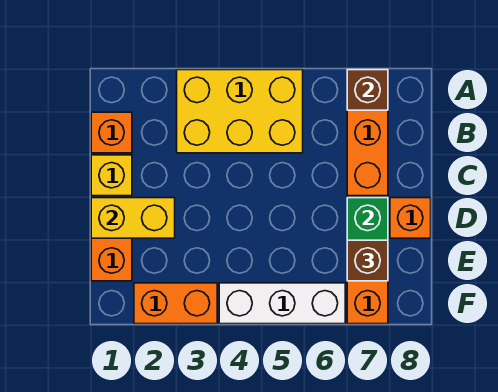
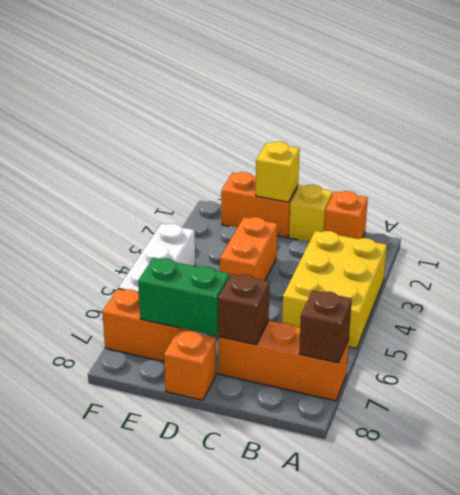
yellow 1x2 brick [91,198,175,238] -> yellow 1x1 brick [256,142,300,202]
brown 1x1 brick [347,240,388,281] -> brown 1x1 brick moved to [218,274,269,345]
orange 1x2 brick [134,283,217,324] -> orange 1x2 brick moved to [220,217,277,281]

